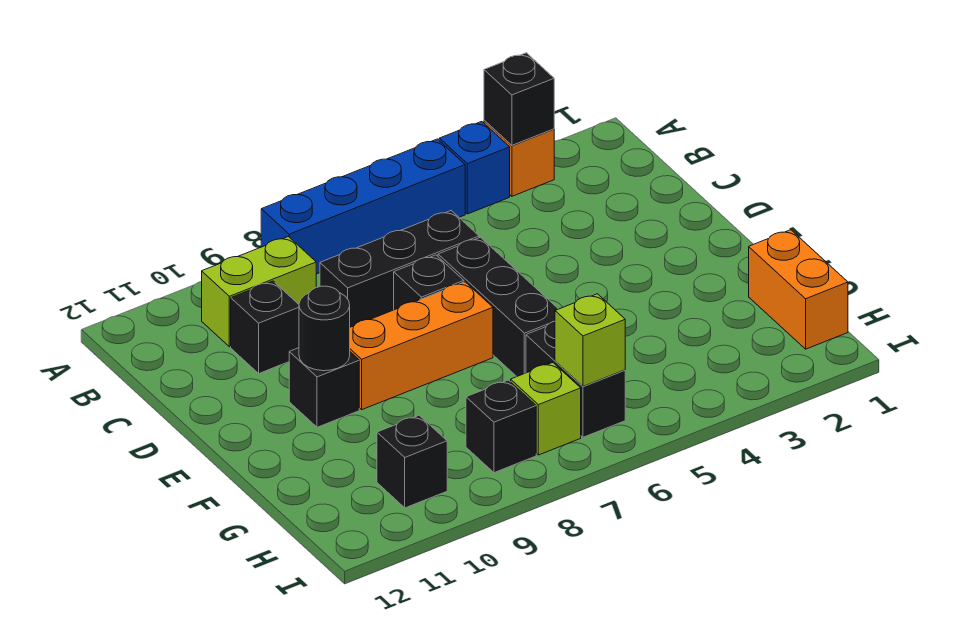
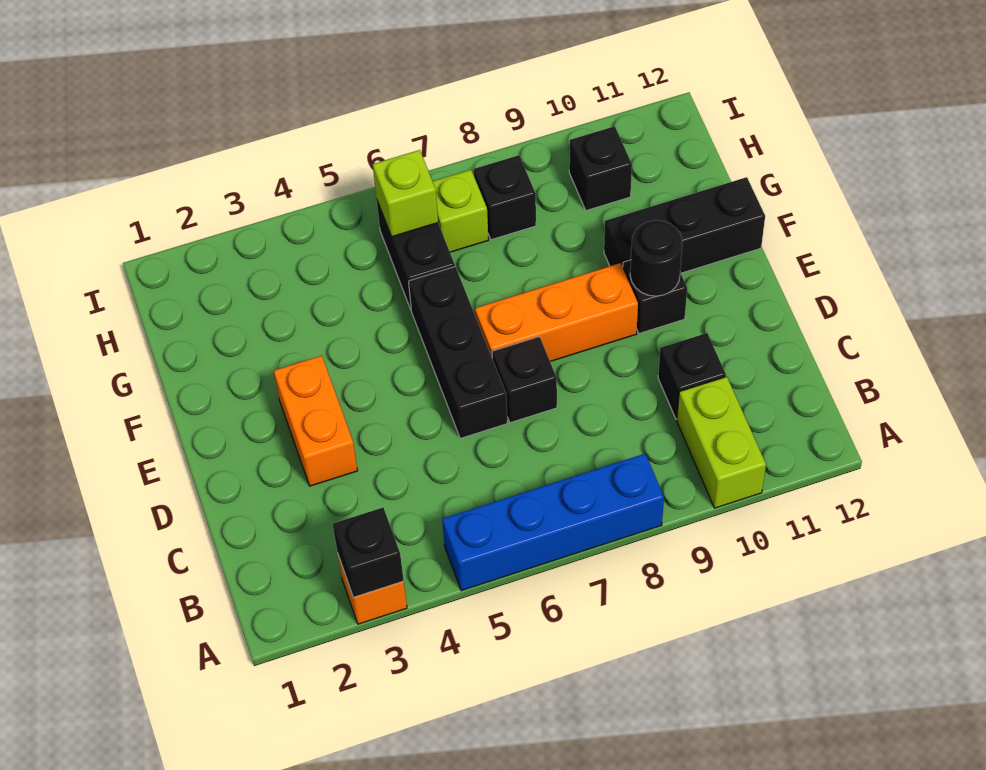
blue 1x1 brick [439,122,510,214] -> none
lime 1x2 brick [202,237,316,347] -> lime 1x2 brick turned to [677,377,766,508]
black 1x3 brick [320,211,479,327] -> black 1x3 brick moved to [604,177,765,273]
orange 1x2 brick [749,230,848,349] -> orange 1x2 brick moved to [274,356,358,486]

